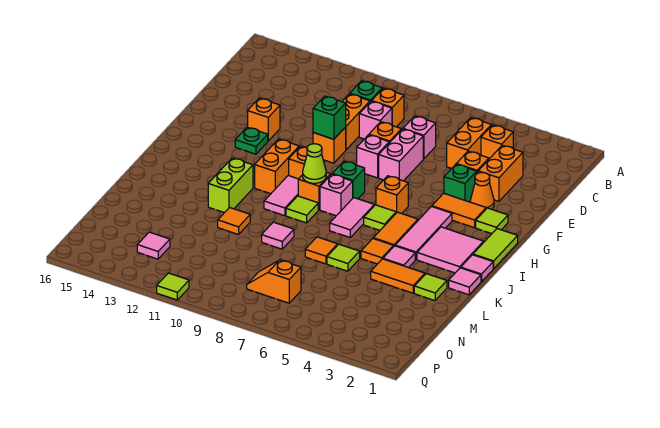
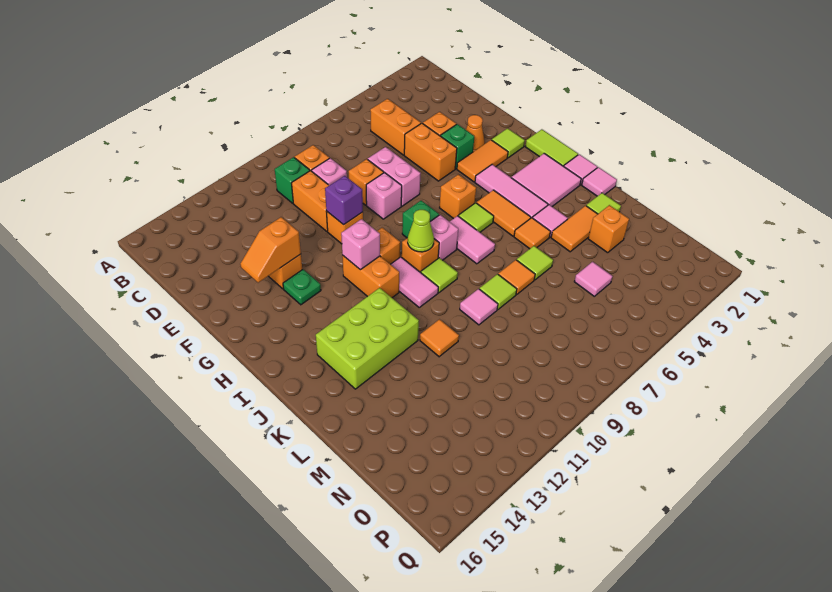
orange 1x1 brick [481,125,513,159] -> orange 1x1 brick moved to [588,205,629,253]
orange 1x2 brick [478,145,523,201] -> orange 1x2 brick moved to [404,123,457,181]
pink 1x1 brick [403,116,436,159] -> pink 1x1 brick moved to [341,219,380,270]
green 1x1 brick [313,96,346,139] -> purple 1x1 brick [325,176,363,225]
lime 1x2 brick [208,158,253,213] -> lime 2x3 brick [316,288,419,389]
orange 1x2 slope [247,260,301,303] -> orange 1x2 slope moved to [240,217,301,283]
pink 1x1 tile [137,232,170,259] -> pink 1x1 tile moved to [574,262,612,296]
lime 1x1 tile [157,273,189,300] -> lime 1x1 tile moved to [480,274,517,309]

